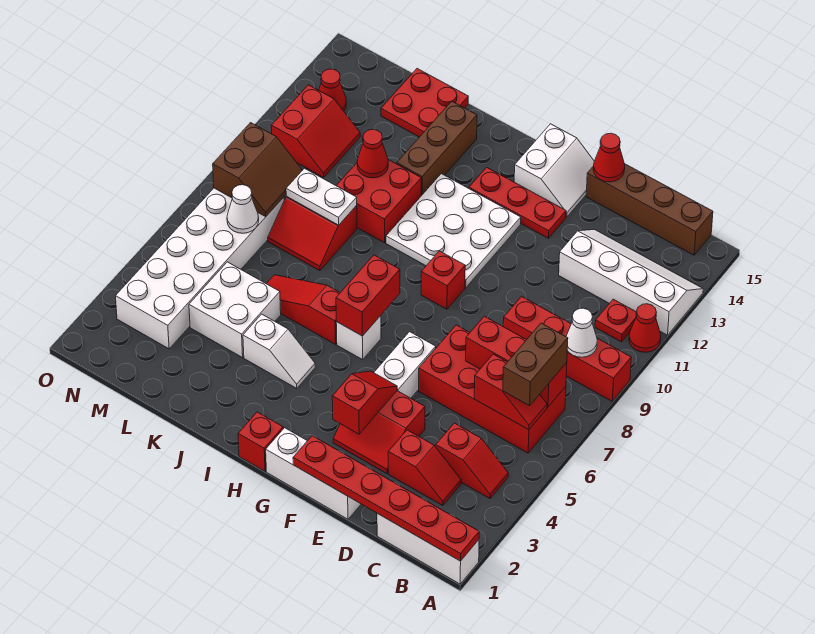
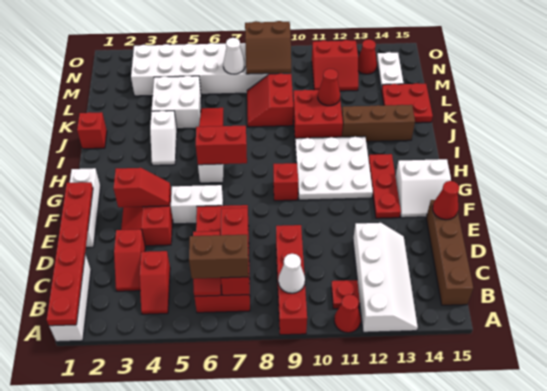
red 1x1 brick [238,412,283,471] -> red 1x1 brick moved to [77,112,107,149]
white 1x2 plate [286,168,357,225] -> white 1x2 plate moved to [377,52,403,90]

